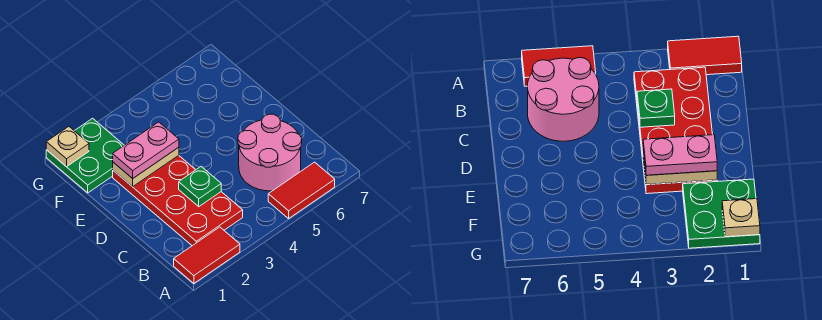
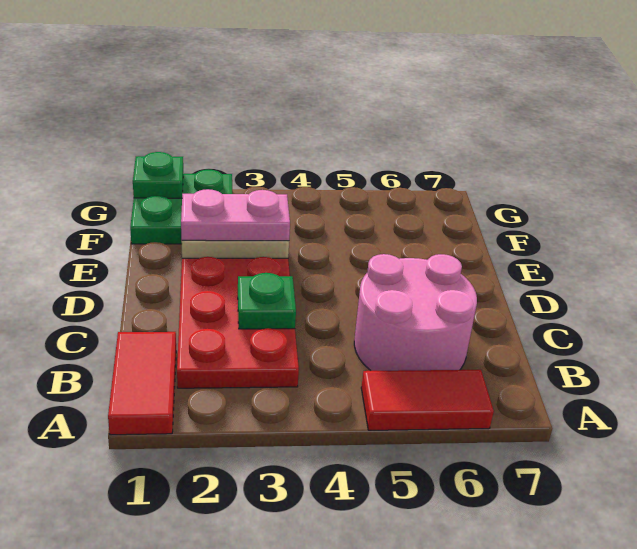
red 1x2 tile [174,227,240,283] -> red 1x2 tile turned to [108,332,176,435]
tan 1x1 plate [46,127,89,167] -> green 1x1 plate [133,152,183,198]

